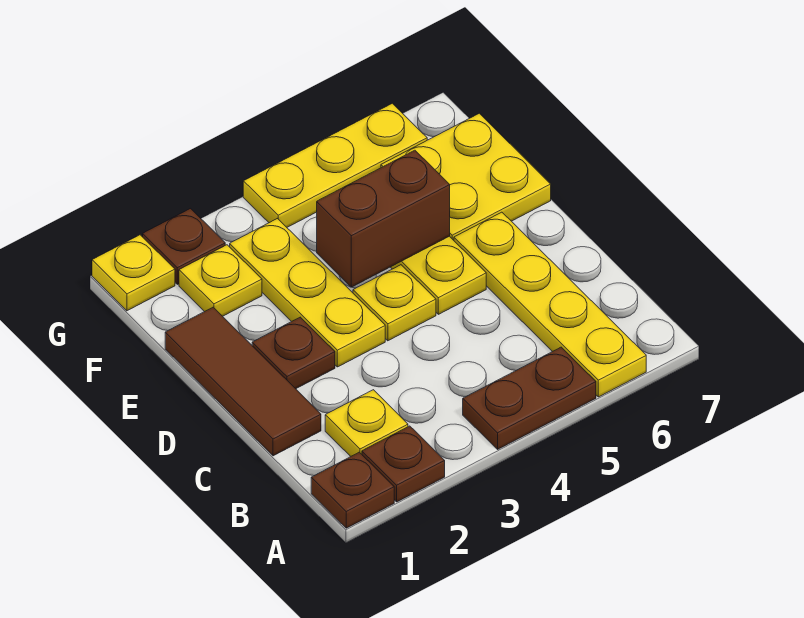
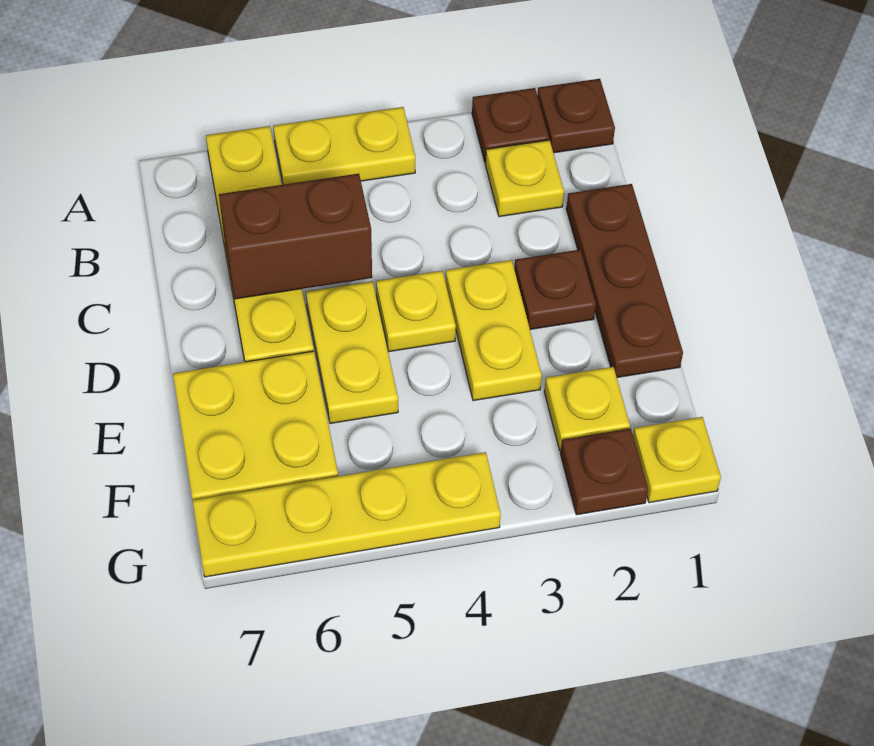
brown 1x2 plate [463,347,596,449] -> yellow 1x2 plate [273,107,415,185]
brown 1x3 tile [165,307,321,456] -> brown 1x3 plate [566,184,683,377]
yellow 1x3 plate [230,219,385,367] -> yellow 1x2 plate [446,260,542,401]
brown 1x2 brick [317,150,450,287] -> brown 1x2 brick moved to [219,174,372,299]
yellow 1x3 plate [243,103,427,227] -> yellow 1x4 plate [192,452,501,577]

